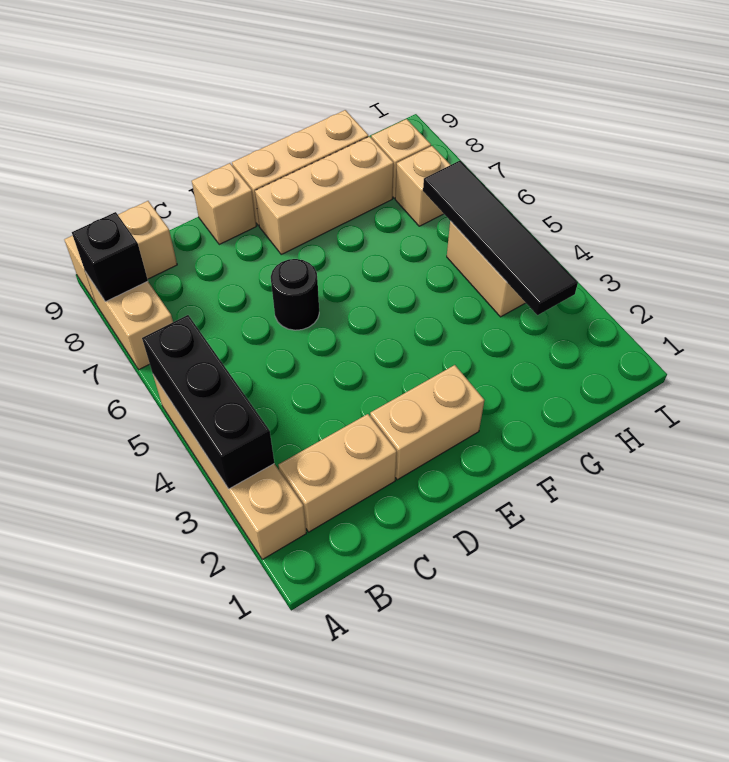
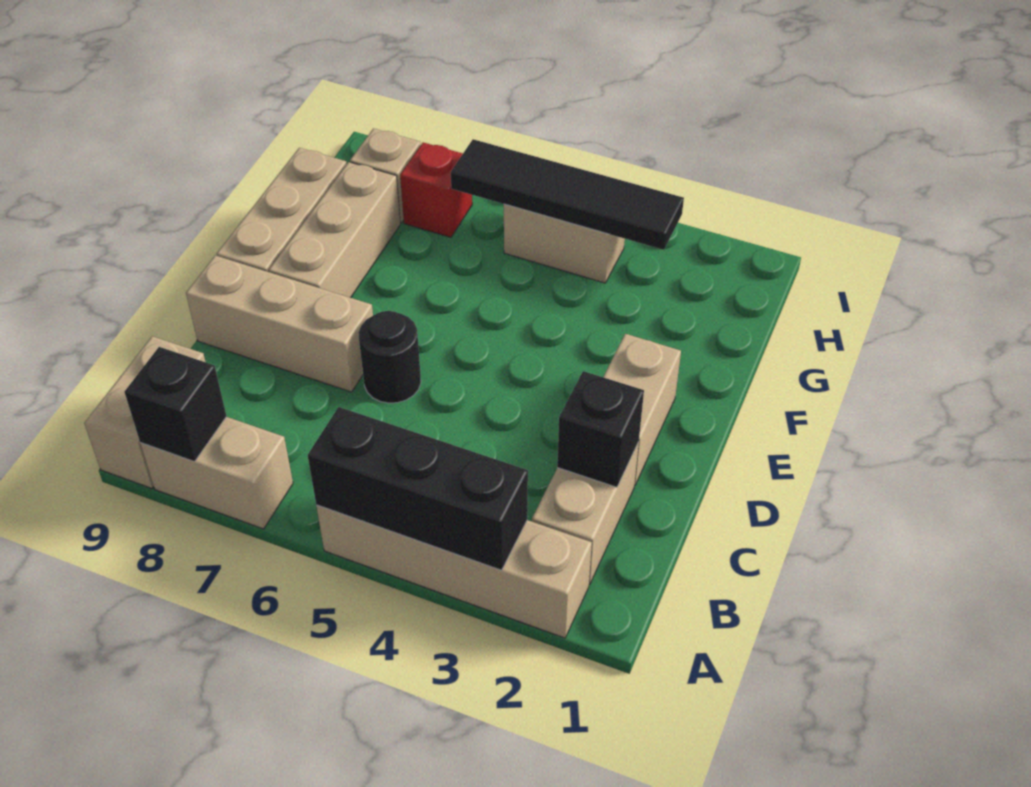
none -> black 1x1 brick [557,371,644,487]
tan 1x1 brick [192,163,256,244] -> tan 1x3 brick [186,256,373,392]
tan 1x1 brick [395,146,450,226] -> red 1x1 brick [400,142,472,237]

